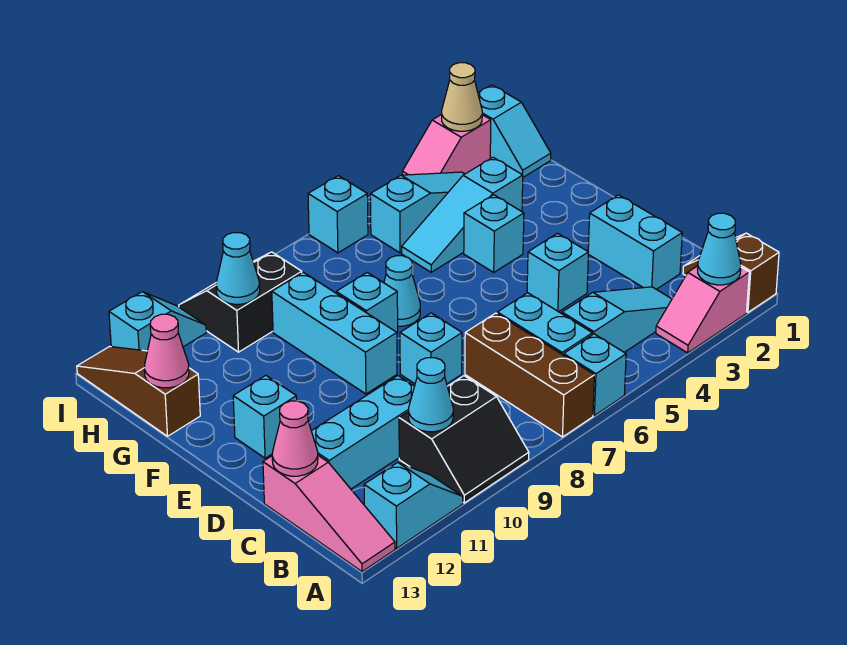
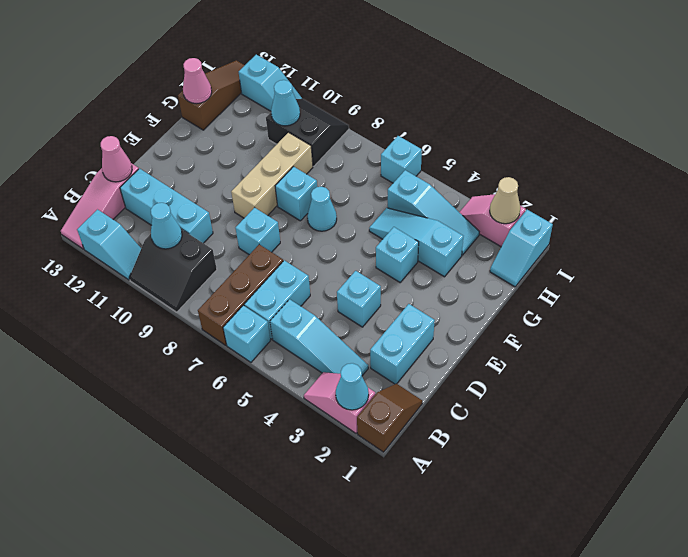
cyan 1x3 brick [272,272,397,394] -> tan 1x3 brick [231,132,313,218]
cyan 1x1 brick [233,375,297,458] -> none

